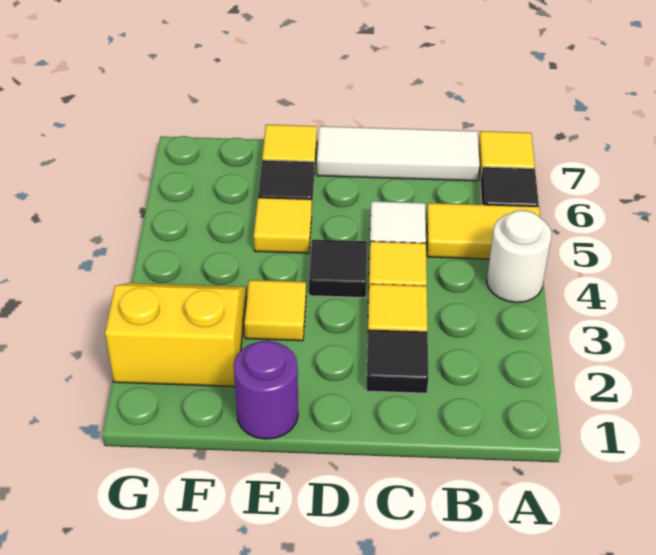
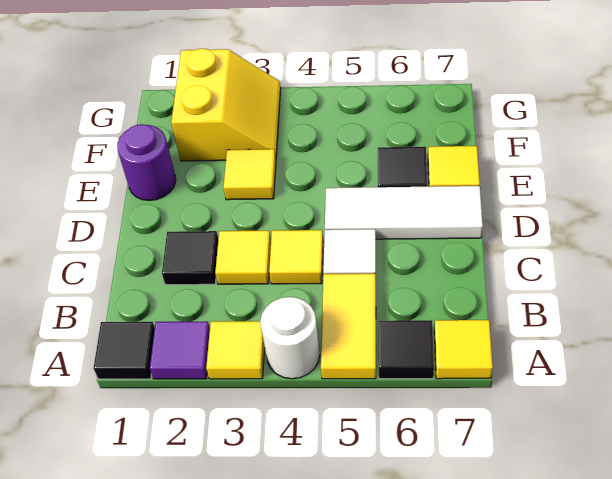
none -> purple 1x1 tile [150,321,210,379]
white 1x3 tile [317,126,480,181] -> white 1x3 tile turned to [325,186,483,239]
black 1x1 tile [309,240,367,298] -> black 1x1 tile moved to [94,322,155,379]
yellow 1x1 tile [254,198,312,253] -> yellow 1x1 tile moved to [206,321,265,379]

